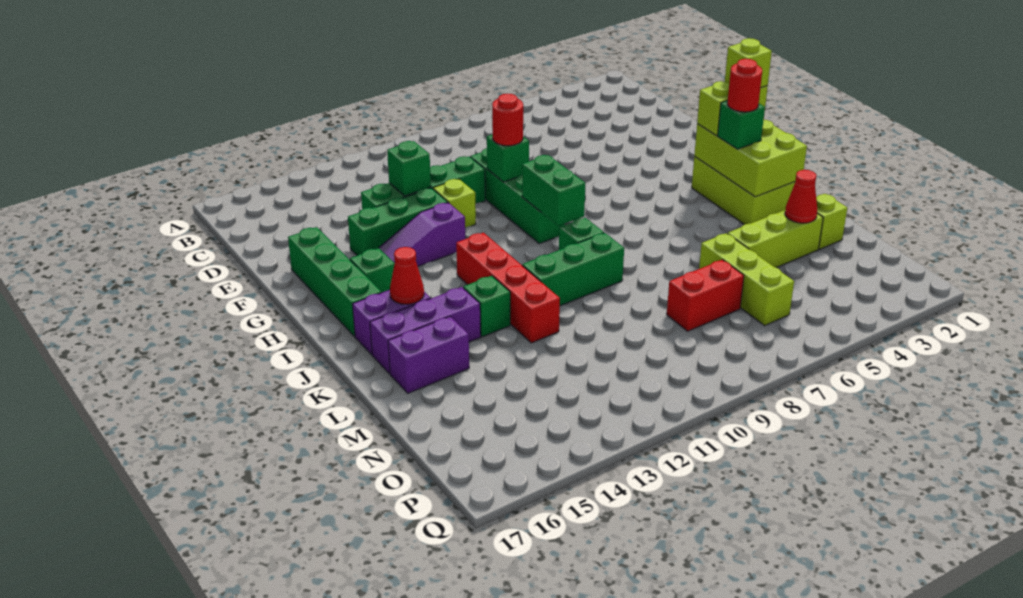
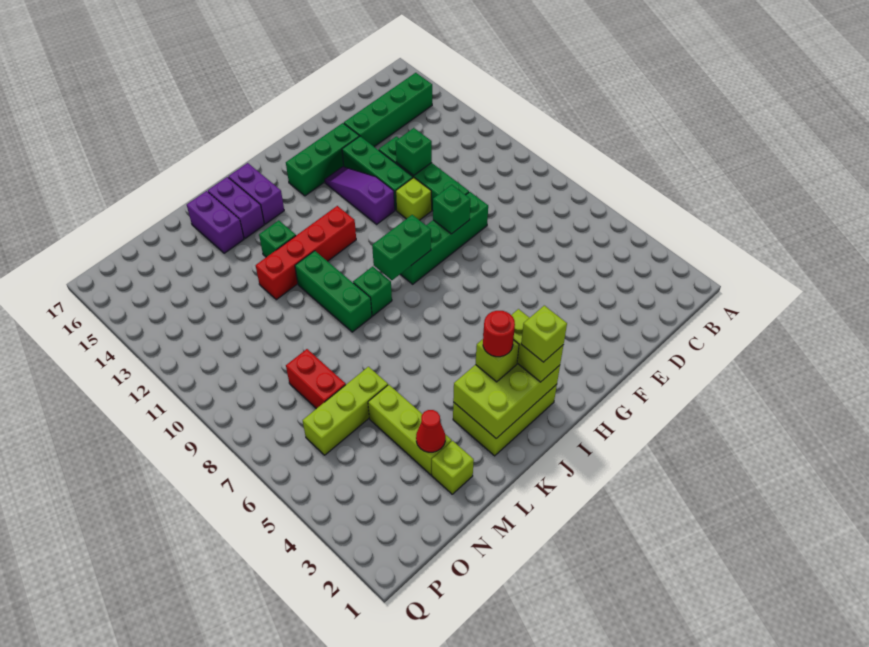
red 1x1 round brick [492,94,523,146] -> none
green 1x4 brick [288,227,382,336] -> green 1x4 brick moved to [344,73,432,147]
green 1x1 brick [350,248,395,292] -> green 1x3 brick [286,123,359,196]
green 1x1 brick [718,100,765,149] -> lime 1x1 brick [476,339,519,382]
red 1x1 cone [390,247,424,304] -> none
purple 1x3 brick [370,287,481,374] -> purple 1x2 brick [208,177,264,238]

